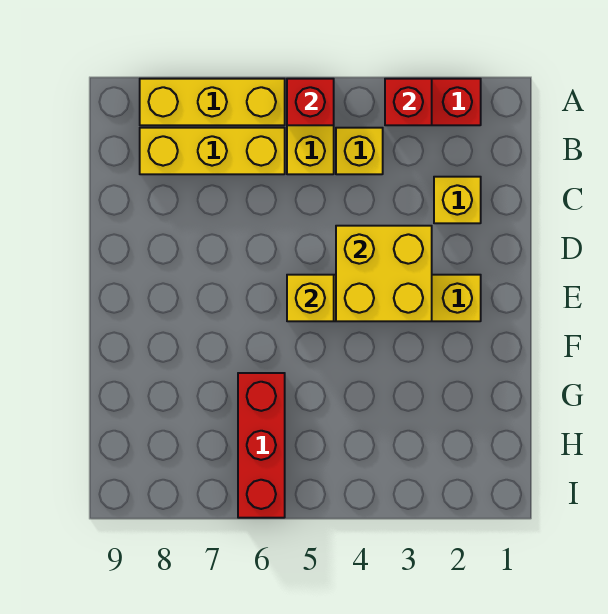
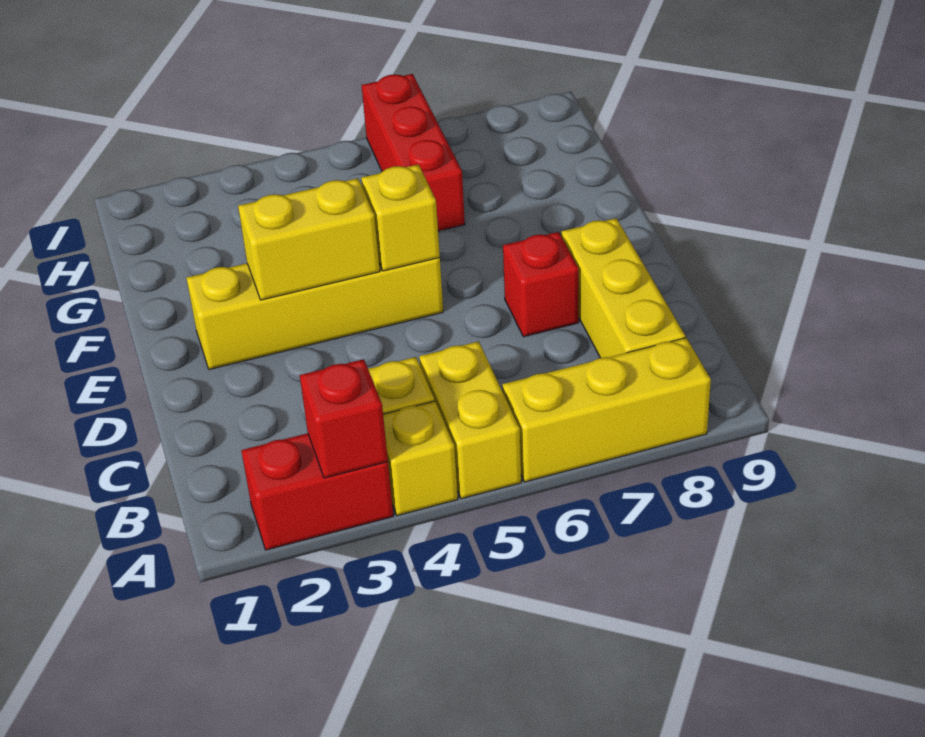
red 1x1 brick [287,79,334,125] -> red 1x1 brick moved to [503,232,579,337]
yellow 1x3 brick [140,128,285,174] -> yellow 1x3 brick turned to [561,218,685,358]
yellow 1x1 brick [434,177,481,223] -> yellow 1x1 brick moved to [383,401,458,516]
yellow 2x2 brick [336,226,432,321] -> yellow 1x2 brick [238,178,380,300]

